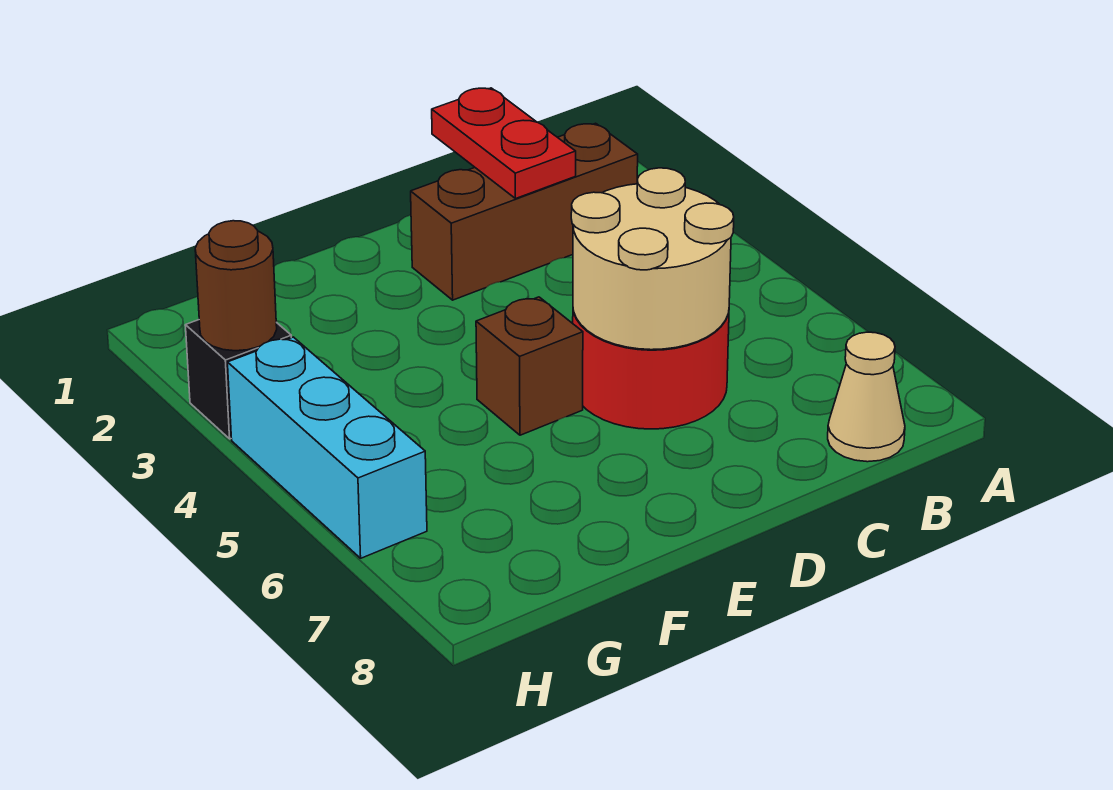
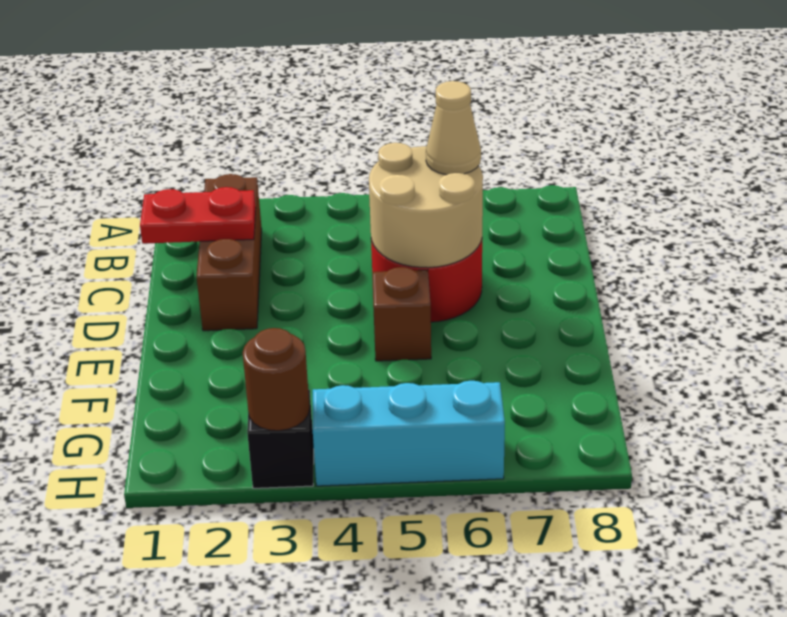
tan 1x1 cone [828,332,905,462] -> tan 1x1 cone moved to [426,81,481,175]

